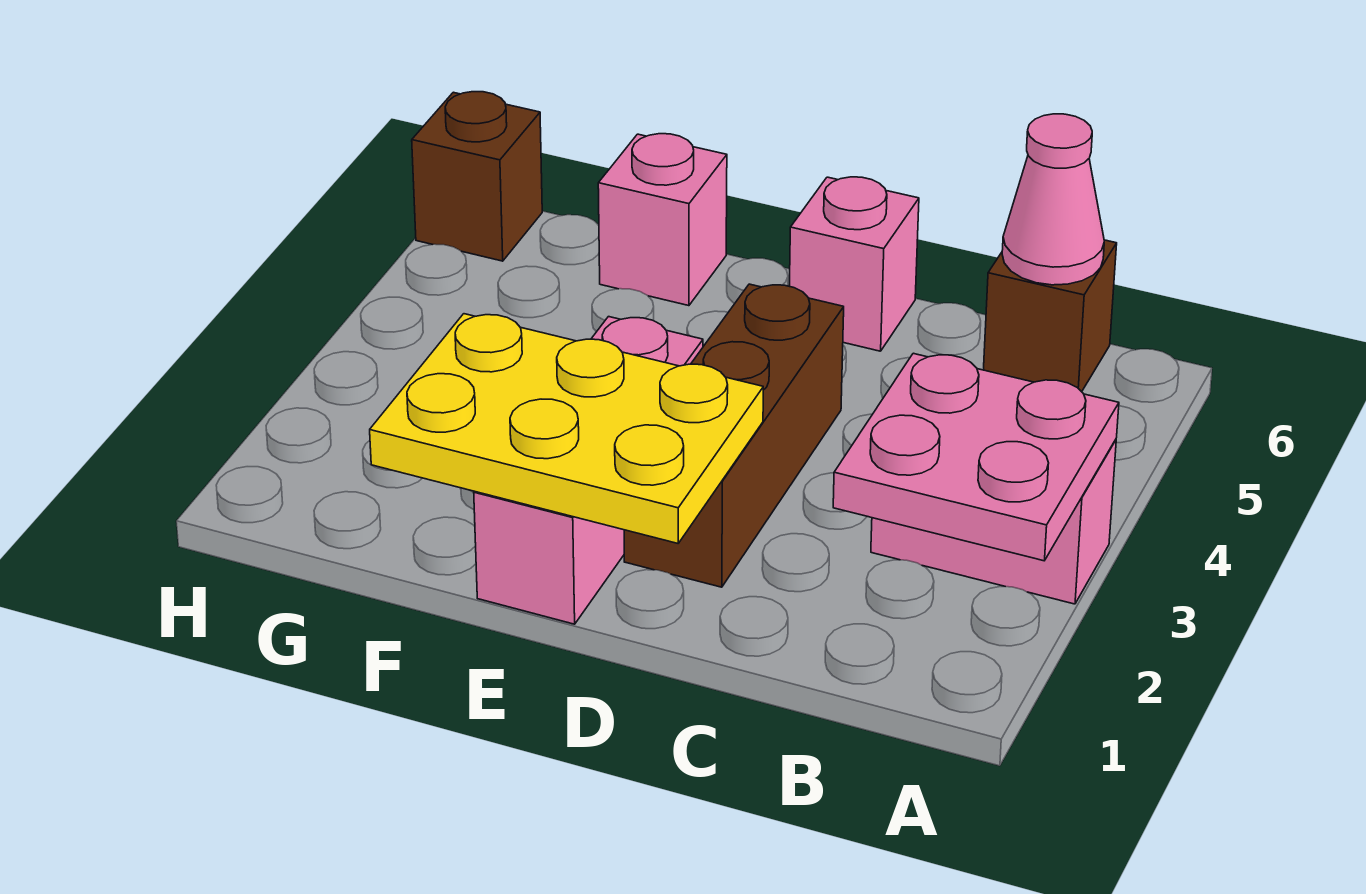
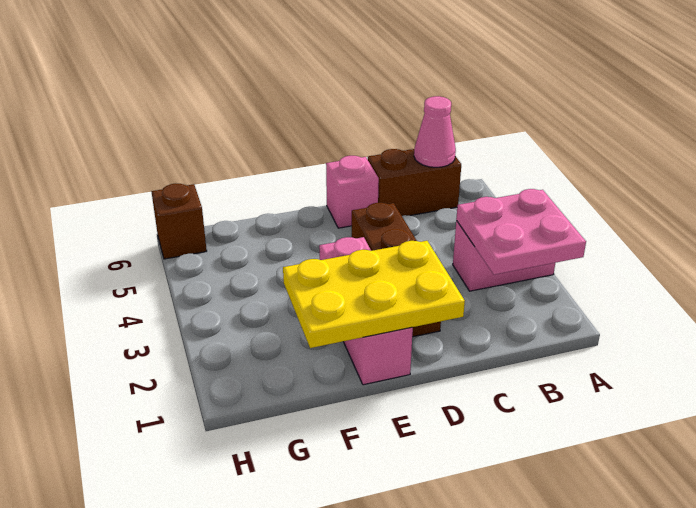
brown 1x1 brick [984,240,1117,392] -> brown 1x2 brick [368,149,461,216]
pink 1x1 brick [598,134,727,306] -> none

